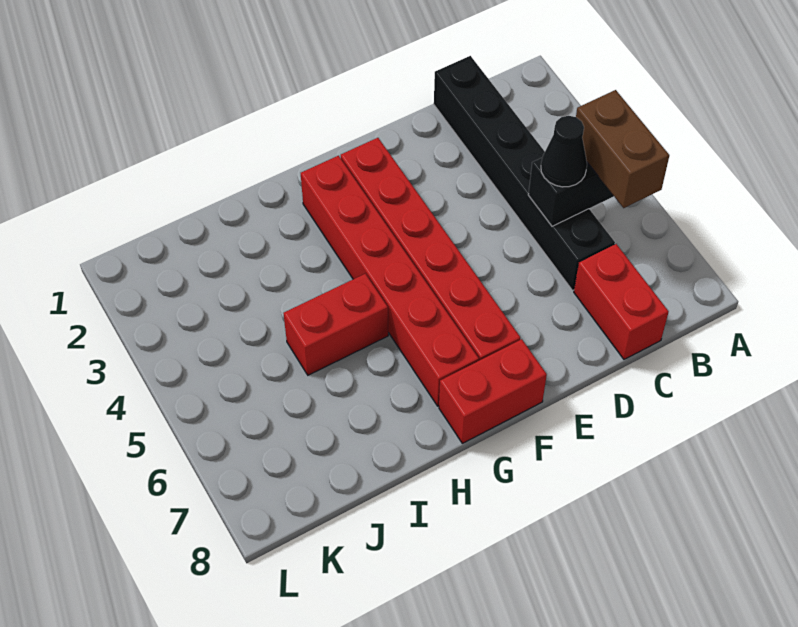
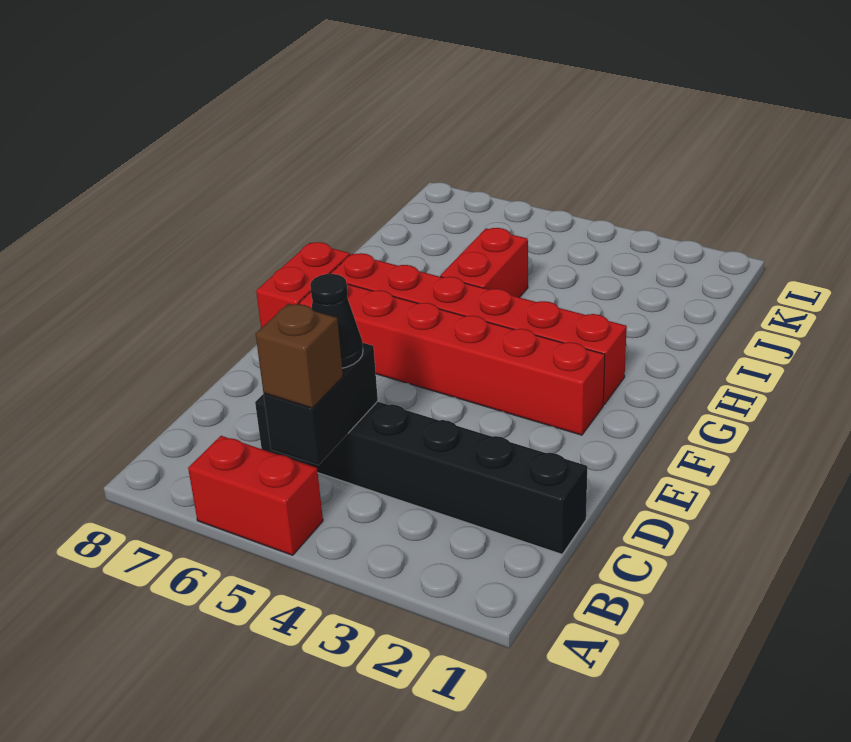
brown 1x2 brick [576,90,669,208] -> brown 1x1 brick [256,304,343,408]
red 1x2 brick [574,244,669,359] -> red 1x2 brick moved to [188,436,323,555]

